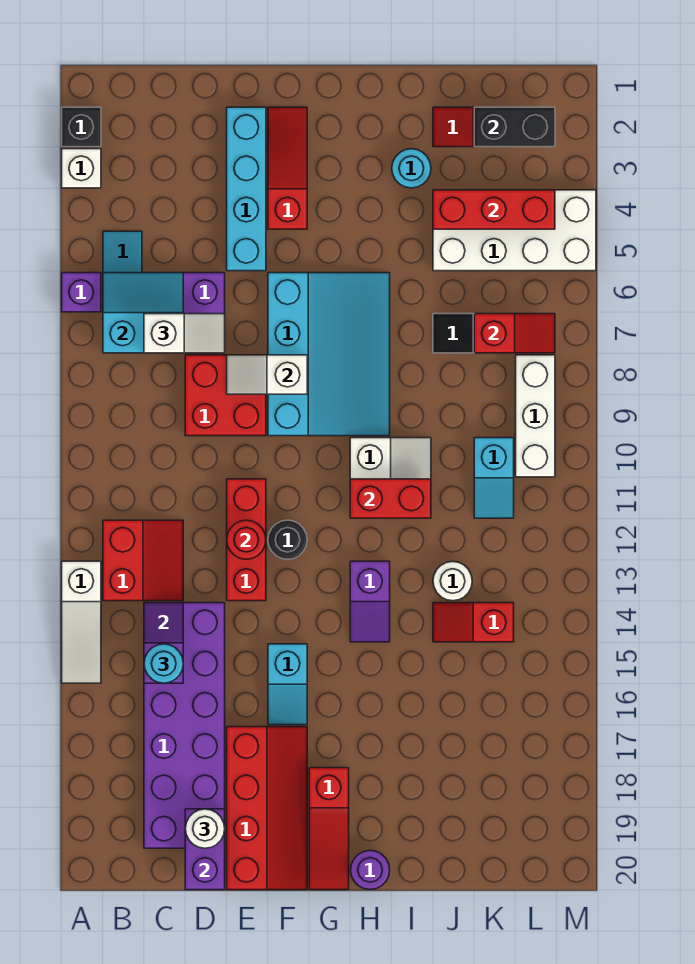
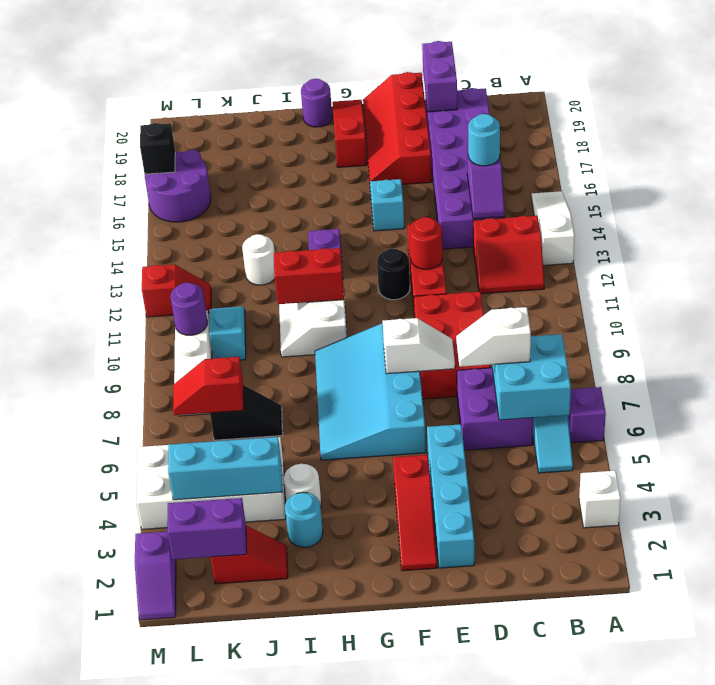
black 1x1 brick [62,107,101,147] -> black 1x1 brick moved to [140,123,175,174]
cyan 2x2 slope [103,273,183,353] -> cyan 2x2 brick [492,334,571,420]
red 2x2 slope [103,520,183,601] -> red 2x2 slope turned to [473,216,544,294]
red 2x2 brick [185,355,266,436] -> red 2x3 brick [414,292,490,399]
white 1x1 round brick [185,809,225,848] -> white 1x1 round brick moved to [284,464,321,507]
red 1x3 brick [433,190,555,229] -> cyan 1x3 brick [168,437,282,500]
red 1x2 slope [433,603,514,642] -> red 1x2 slope moved to [142,265,211,317]
black 1x2 brick [474,107,555,147] -> purple 1x2 brick [167,498,247,560]
none -> purple 1x1 round brick [170,283,208,335]
none -> purple 2x2 round brick [145,150,211,222]
none -> purple 1x2 slope [135,531,176,620]

